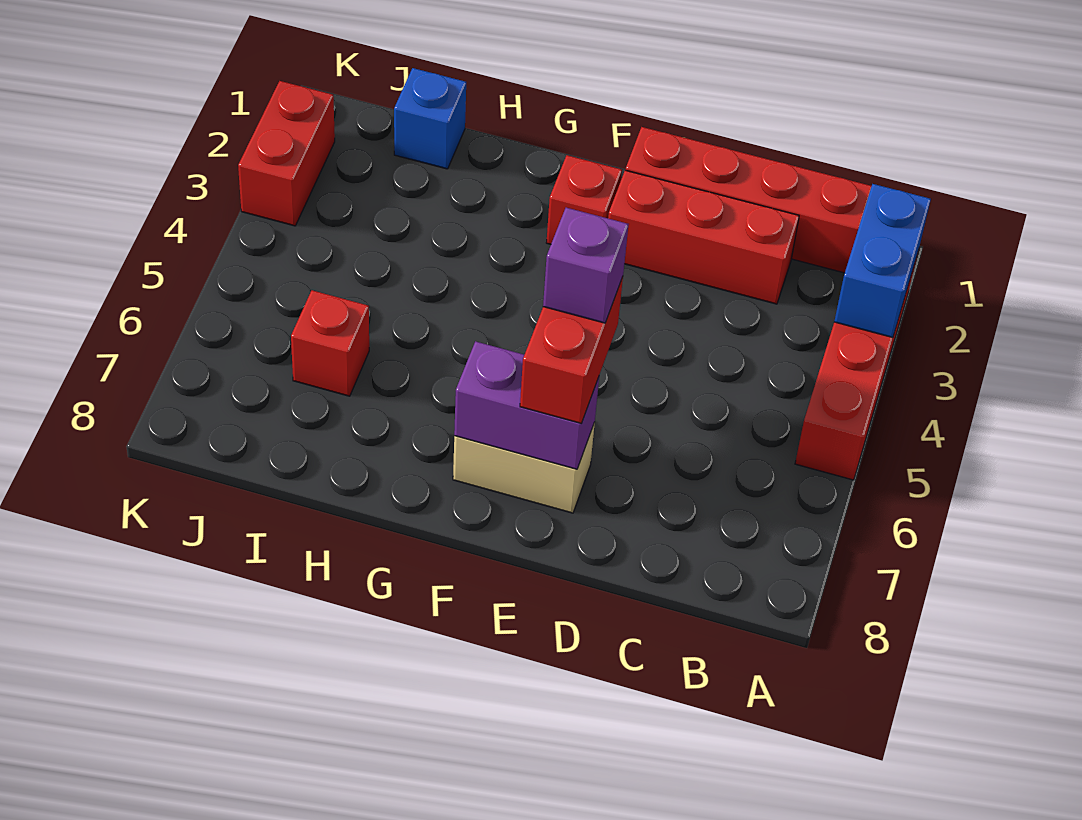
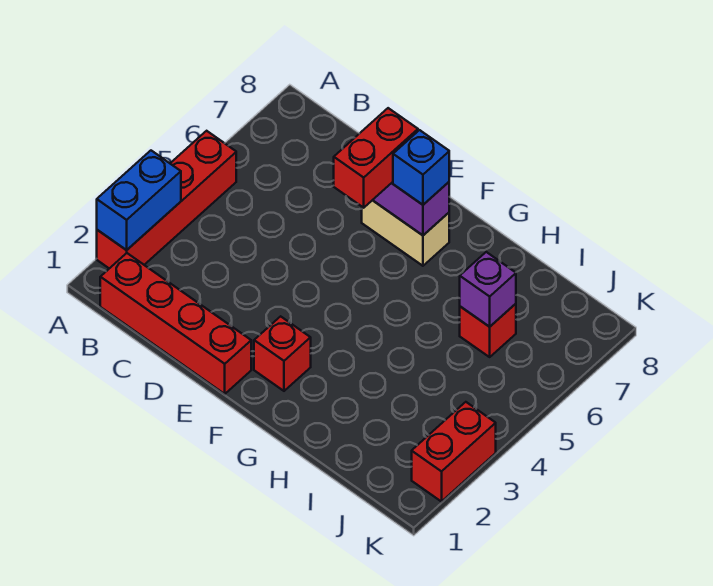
red 1x3 brick [608,170,799,304] -> none
purple 1x1 brick [543,208,629,323] -> purple 1x1 brick moved to [460,252,516,327]
blue 1x1 brick [394,68,466,169] -> blue 1x1 brick moved to [393,130,449,205]

